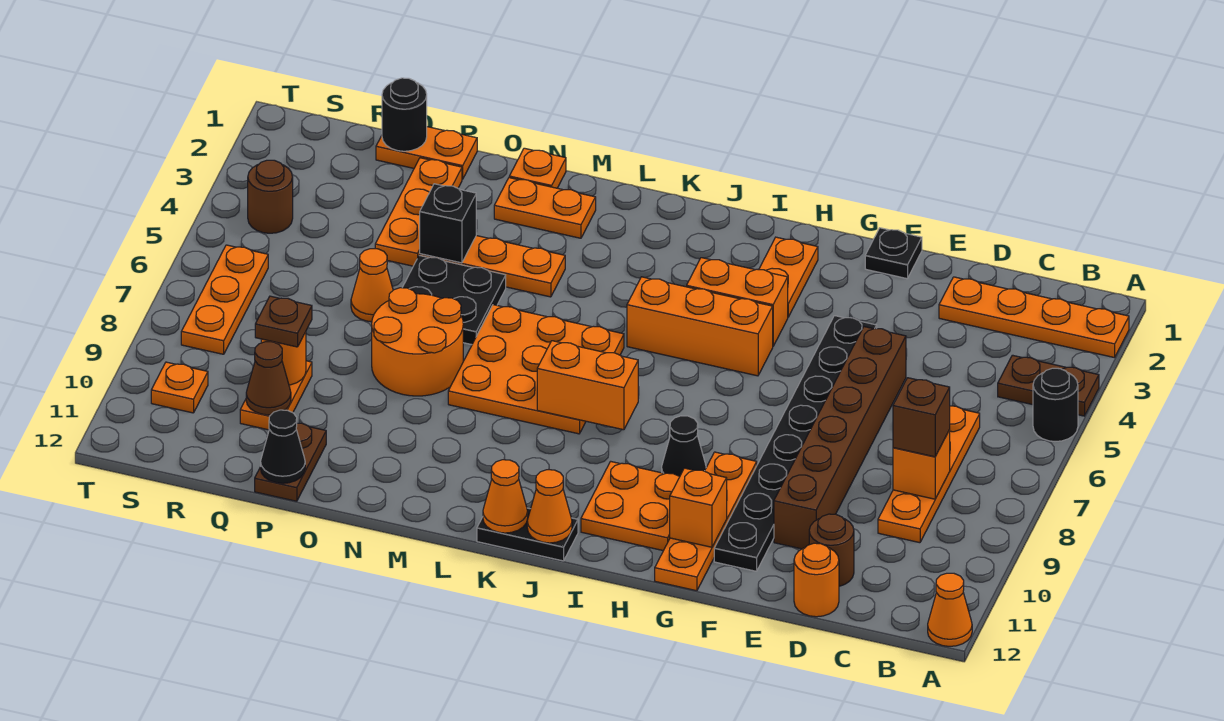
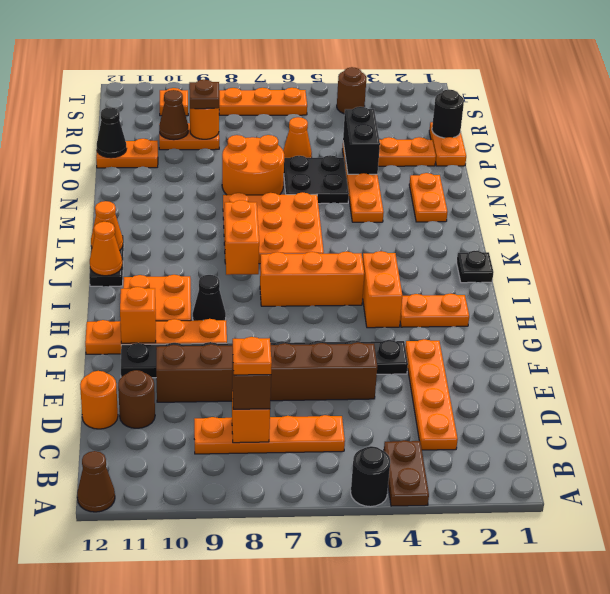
orange 1x4 plate [939,277,1129,358] -> orange 1x4 plate moved to [405,339,458,450]
orange 1x1 cone [928,573,972,646] -> brown 1x1 cone [77,451,115,512]
black 1x1 plate [865,228,922,279] -> black 1x1 plate moved to [457,251,494,283]
orange 1x3 brick [627,277,773,376] -> orange 1x3 brick turned to [260,252,364,306]
orange 1x1 plate [509,148,566,188] -> orange 1x1 plate moved to [233,337,272,375]
black 1x1 brick [420,184,476,263] -> black 1x2 brick [343,107,380,174]
brown 1x2 plate [255,423,326,501] -> orange 1x2 plate [96,139,158,168]

